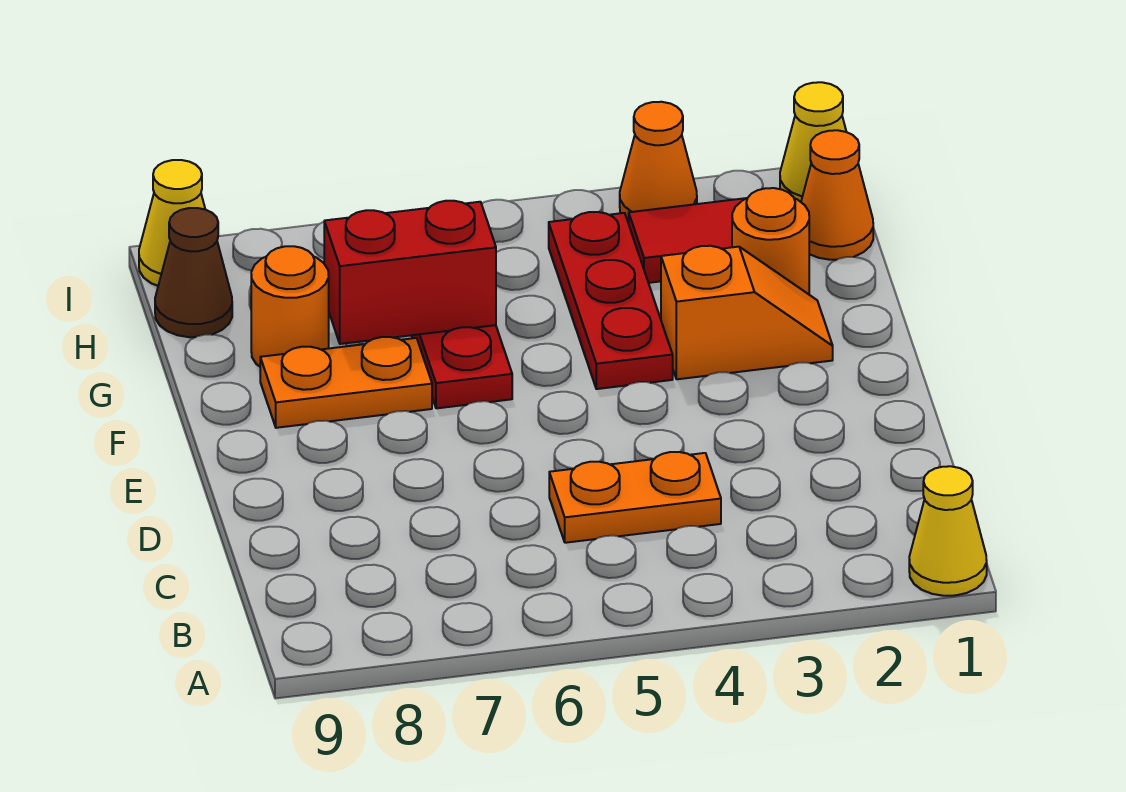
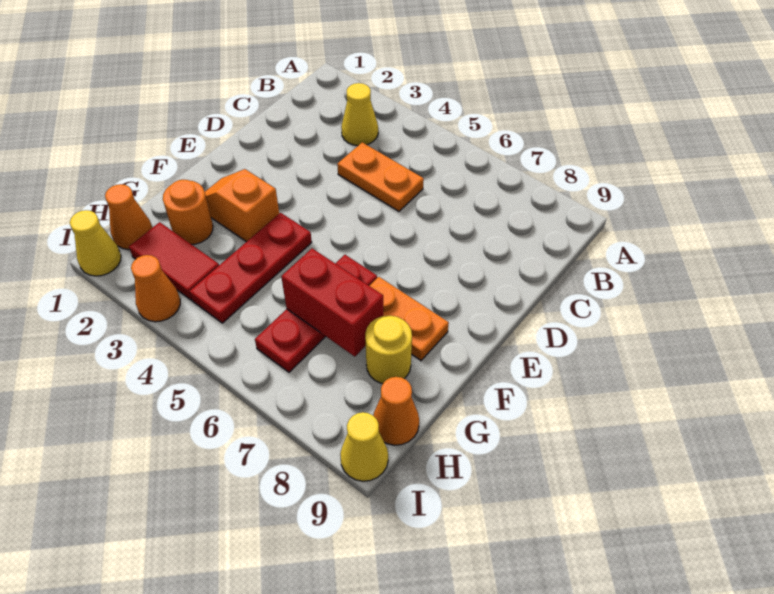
yellow 1x1 cone [909,466,987,596] -> yellow 1x1 cone moved to [341,83,378,146]
orange 1x1 round brick [251,246,329,366] -> yellow 1x1 round brick [365,315,412,384]
brown 1x1 cone [155,208,232,337] -> orange 1x1 cone [373,377,419,445]

